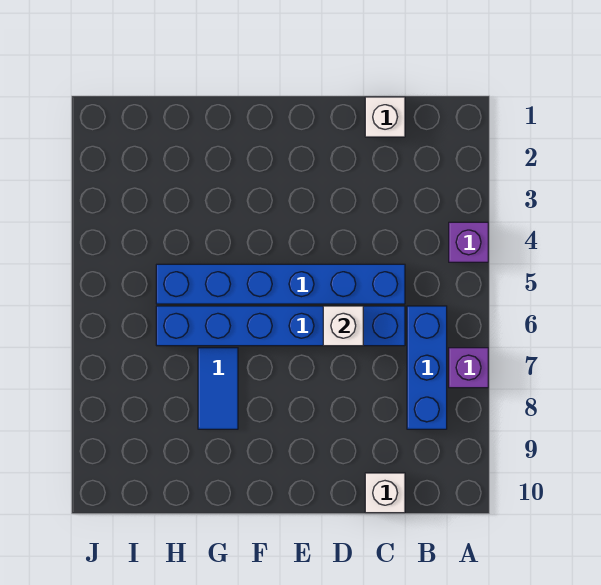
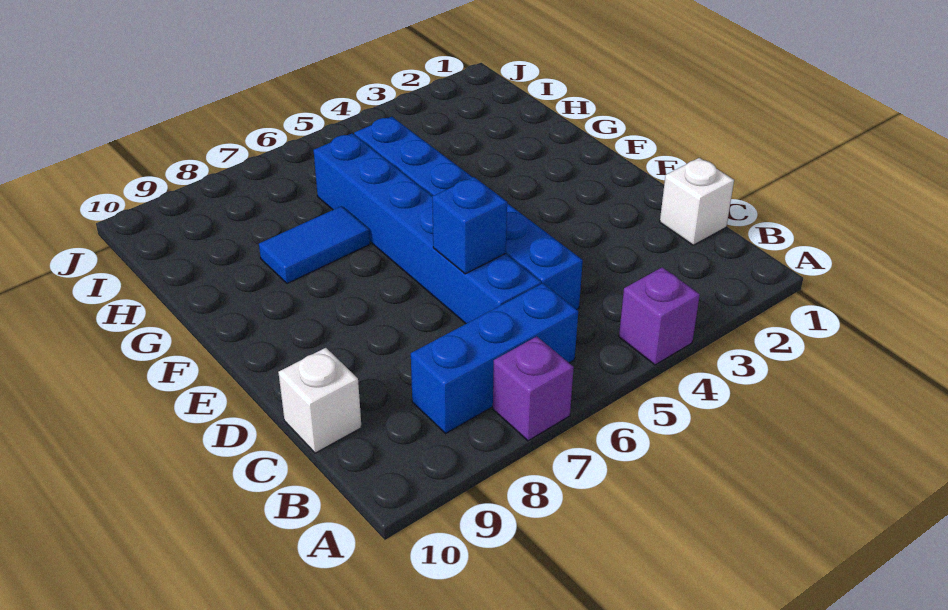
white 1x1 brick [323,306,363,346] -> blue 1x1 brick [432,177,507,274]

